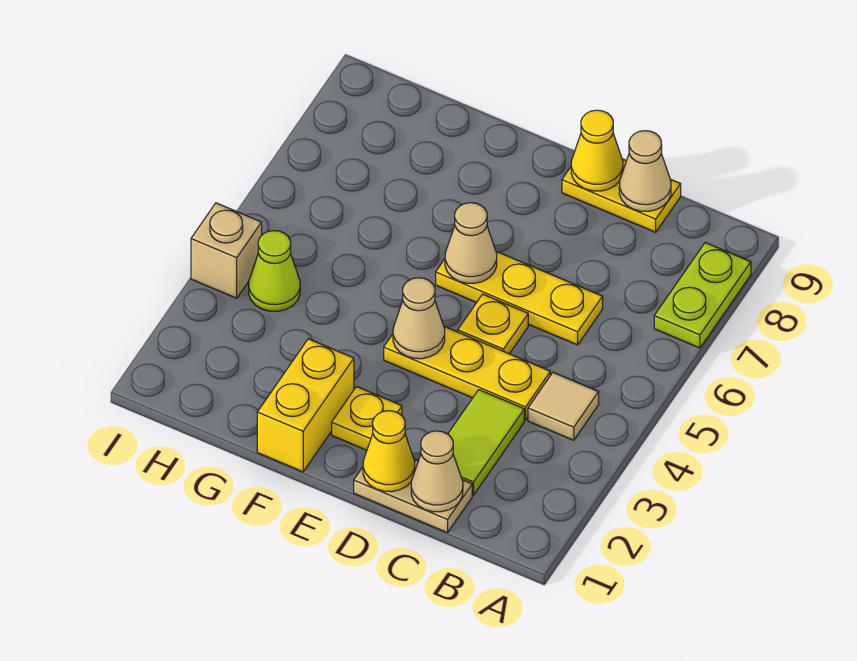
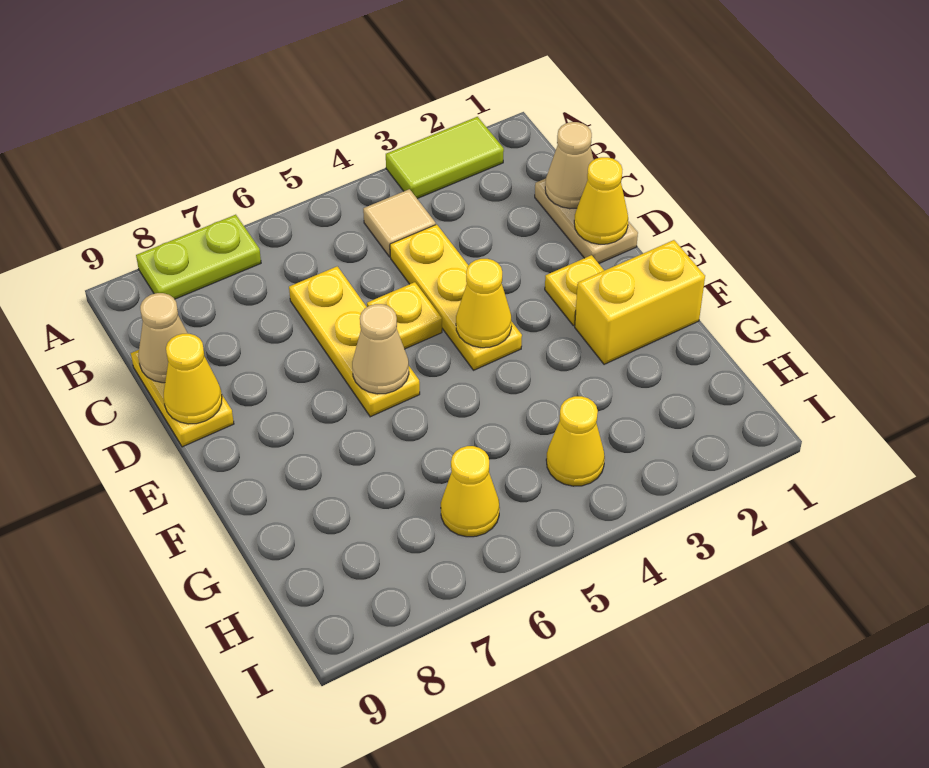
lime 1x2 tile [448,390,524,495] -> lime 1x2 tile moved to [386,117,504,199]
tan 1x1 cone [393,278,445,359] -> yellow 1x1 cone [456,259,512,348]
lime 1x1 cone [249,231,300,311] -> yellow 1x1 cone [546,396,605,486]
none -> yellow 1x1 cone [441,446,500,537]
tan 1x1 brick [191,203,262,298] -> none

